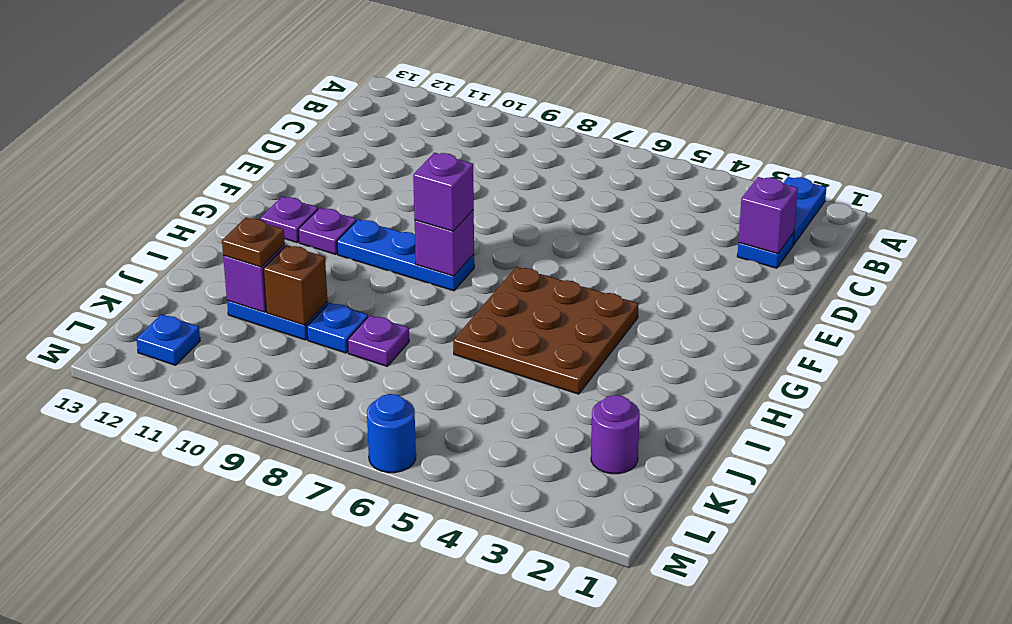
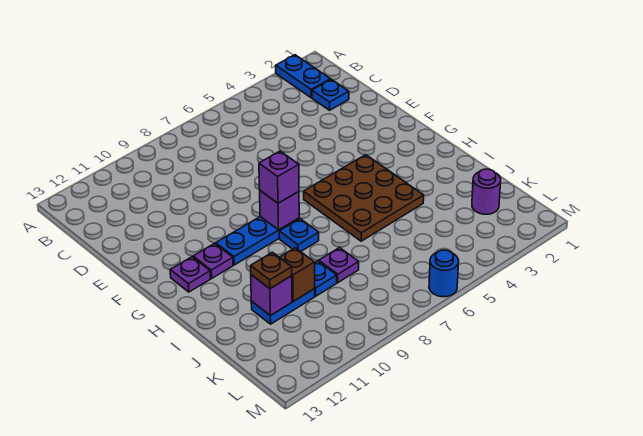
purple 1x1 brick [738,177,798,254] -> none
blue 1x1 plate [137,314,200,365] -> blue 1x1 plate moved to [279,219,319,252]

